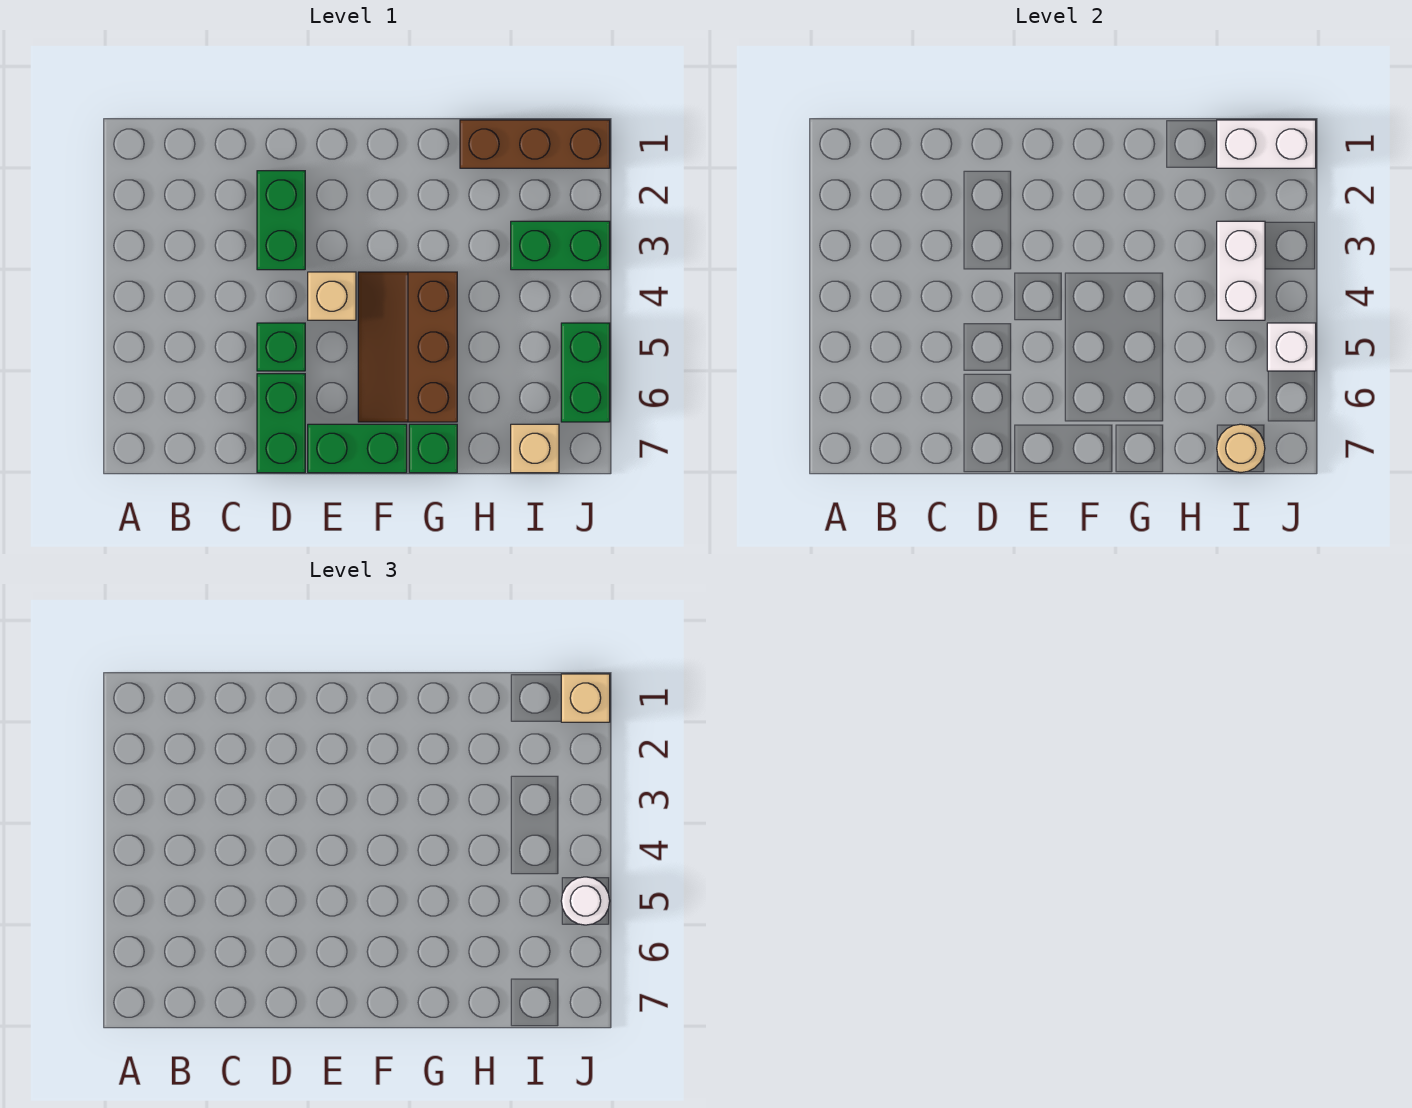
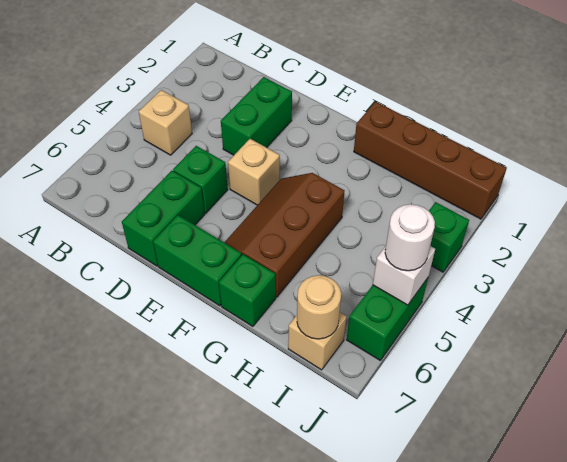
brown 1x3 brick [460,120,610,168] -> brown 1x4 brick [354,102,507,219]
white 1x2 brick [1217,120,1316,168] -> none
green 1x2 brick [511,221,610,270] -> green 1x1 brick [429,202,469,272]
white 1x2 brick [1217,221,1265,320] -> none
tan 1x1 brick [561,674,610,722] -> tan 1x1 brick moved to [139,90,192,155]

